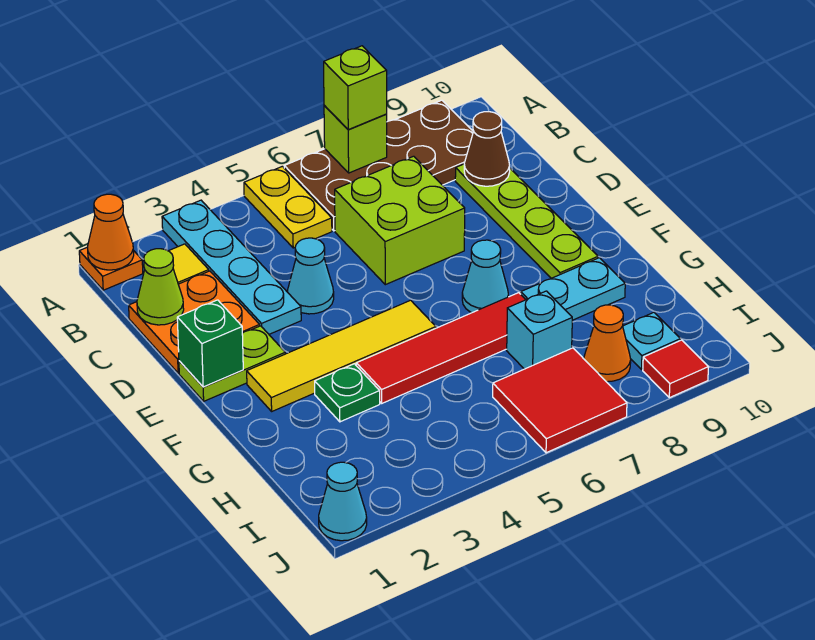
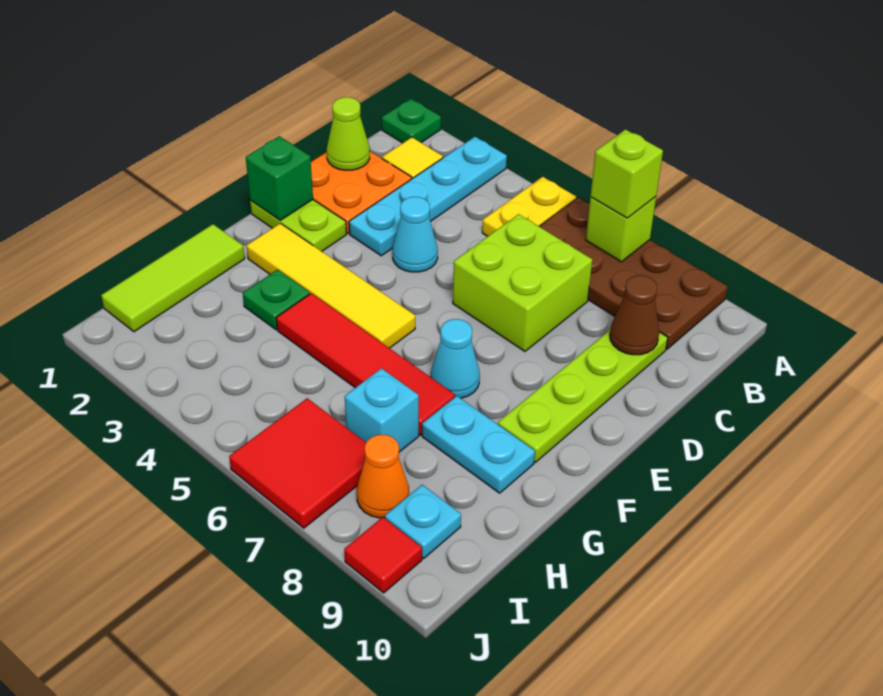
orange 1x1 plate [79,247,143,290] -> green 1x1 plate [382,99,441,143]
orange 1x1 cone [88,194,134,270] -> none
none -> lime 1x3 tile [101,224,245,332]
cyan 1x1 cone [319,462,367,541] -> none

